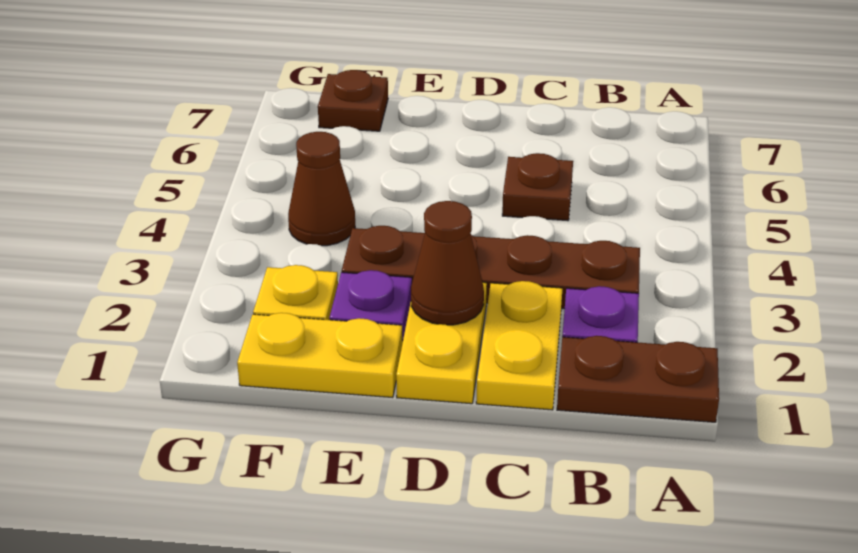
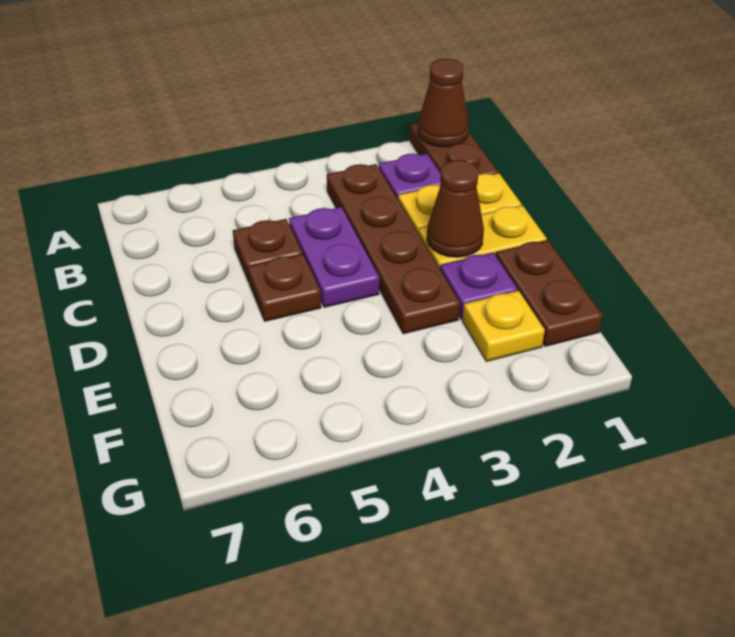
none -> purple 1x2 plate [289,207,379,307]
yellow 1x2 plate [237,313,403,398] -> brown 1x2 plate [496,240,603,346]
brown 1x1 cone [288,132,355,246] -> brown 1x1 cone moved to [418,59,469,147]
brown 1x1 plate [318,70,388,131] -> brown 1x1 plate moved to [248,254,321,321]

